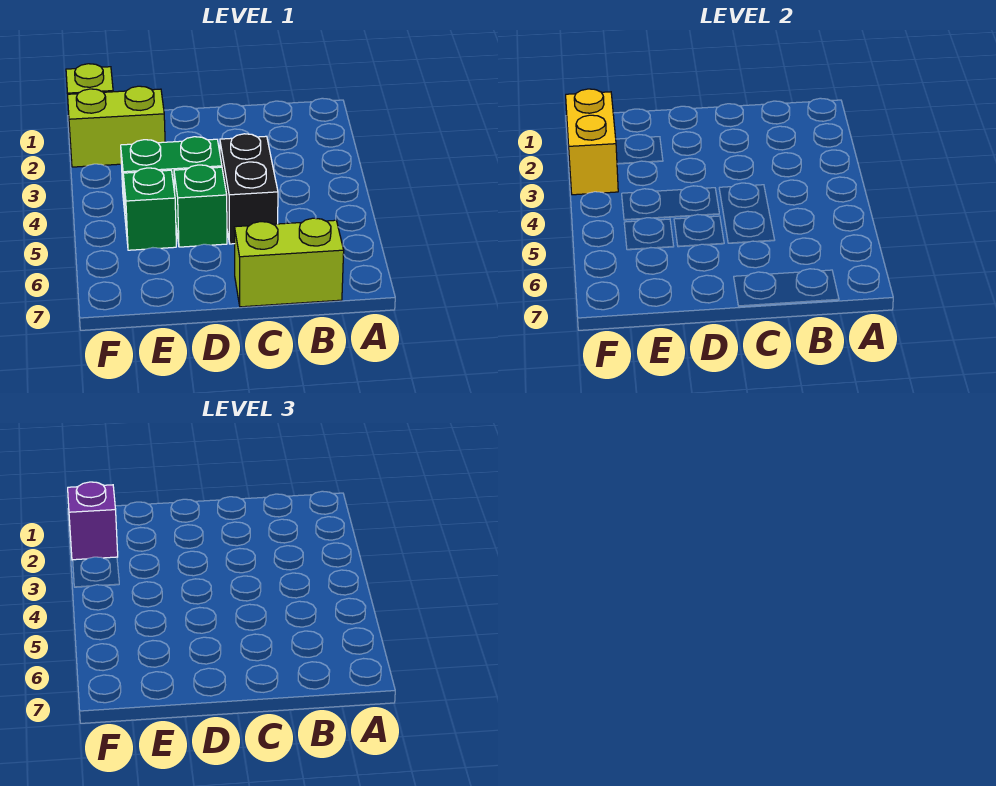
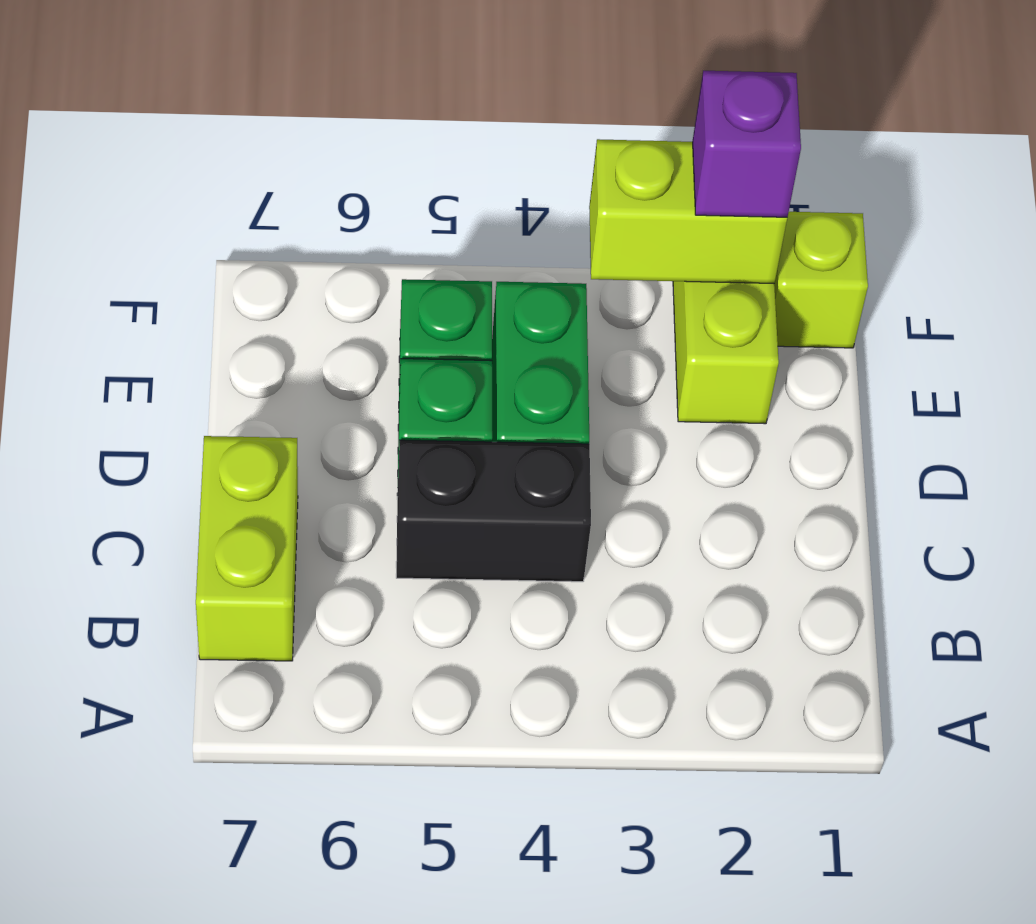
yellow 1x2 brick [566,89,618,195] -> lime 1x2 brick [589,139,787,284]

